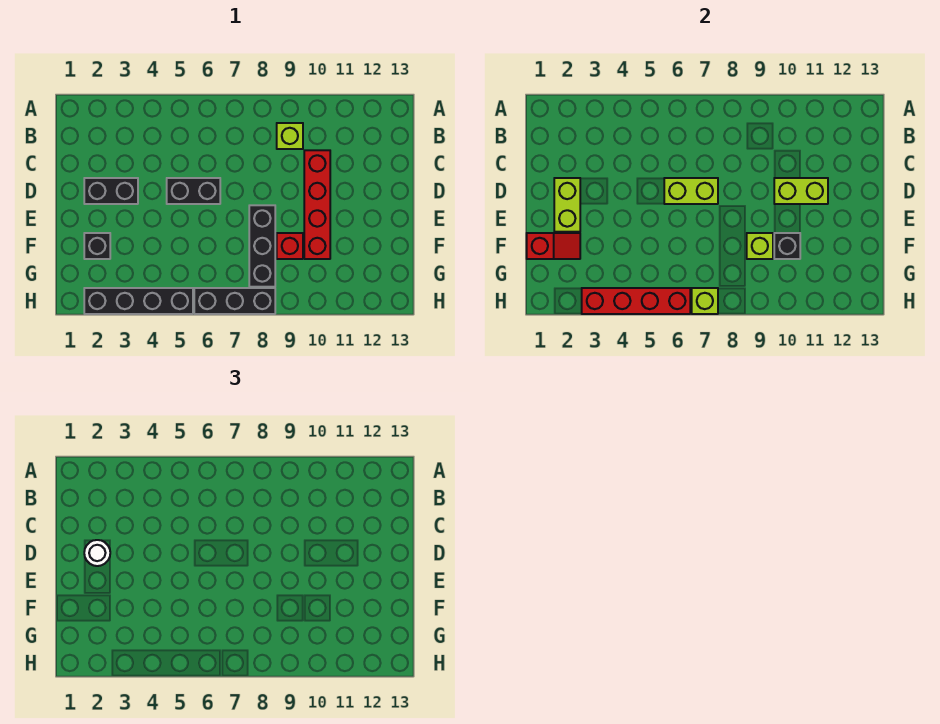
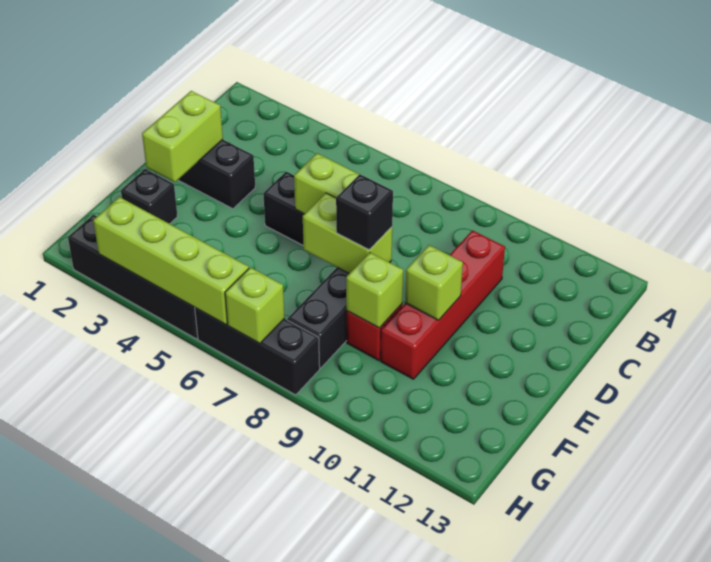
lime 1x1 brick [277,123,303,149] -> lime 1x1 brick moved to [405,245,463,320]
white 1x1 round brick [84,540,110,566] -> none
lime 1x2 brick [774,178,828,204] -> lime 1x2 brick moved to [303,193,392,273]
red 1x2 slope [527,233,580,259] -> none
black 1x1 brick [774,233,800,259] -> black 1x1 brick moved to [336,174,393,250]
red 1x4 brick [582,288,690,314] -> lime 1x4 brick [93,197,249,325]

